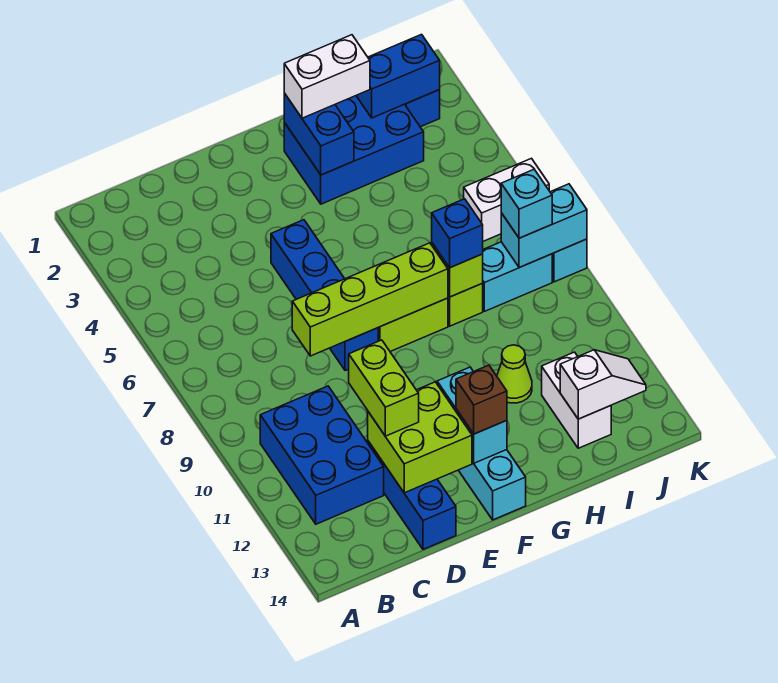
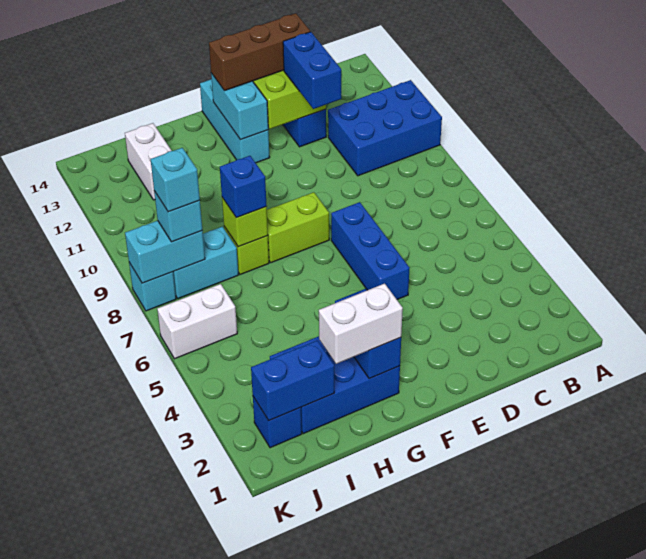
blue 2x3 brick [260,386,384,524] -> blue 2x3 brick turned to [328,80,442,176]
lime 1x4 brick [292,243,448,356] -> none
lime 1x2 brick [349,340,419,436] -> blue 1x2 brick [283,32,341,109]
blue 1x4 brick [271,220,378,371] -> blue 1x3 brick [331,202,410,299]
brown 1x1 brick [456,365,507,434] -> brown 1x3 brick [209,13,310,91]
lime 1x1 cone [497,345,532,403] -> none
white 1x2 slope [560,350,646,419] -> none
none -> cyan 1x1 brick [151,148,200,212]

